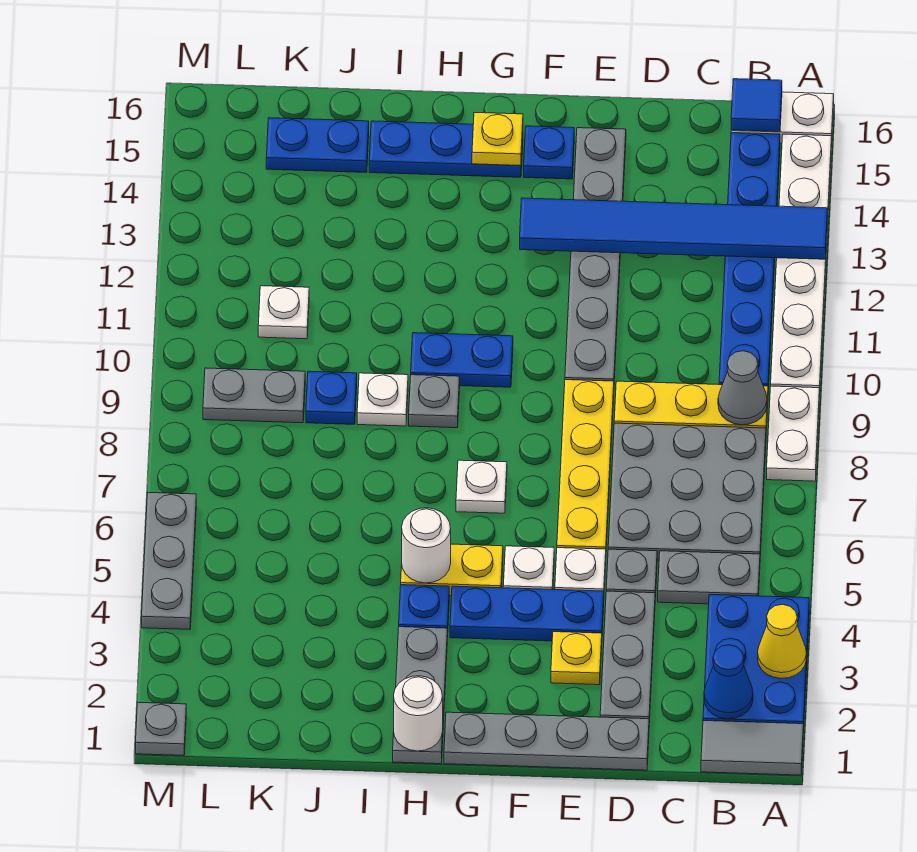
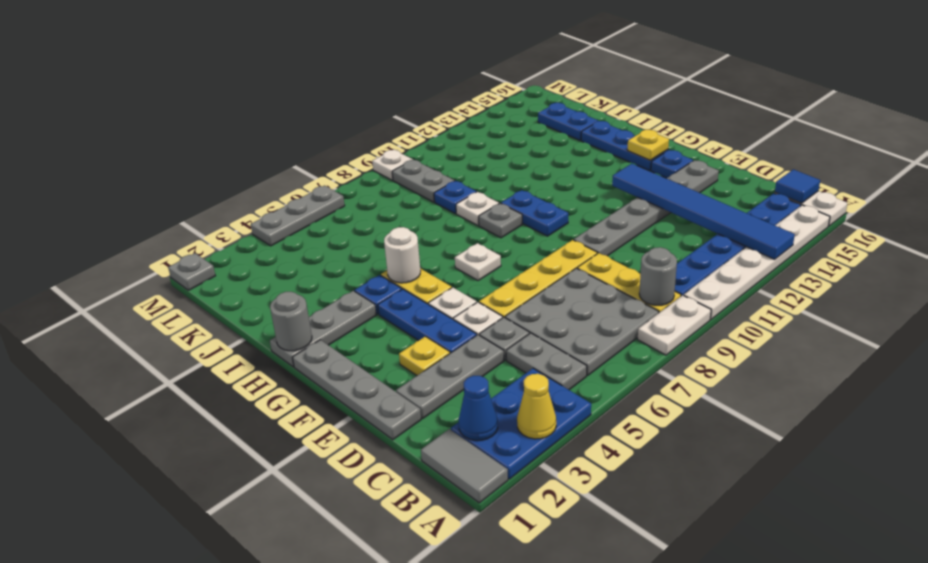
grey 1x1 cone [718,351,767,425] -> grey 1x1 round brick [639,247,677,305]
white 1x1 round brick [394,676,443,751] -> grey 1x1 round brick [270,292,312,351]
white 1x1 plate [258,286,309,339] -> white 1x1 plate moved to [372,150,413,180]

